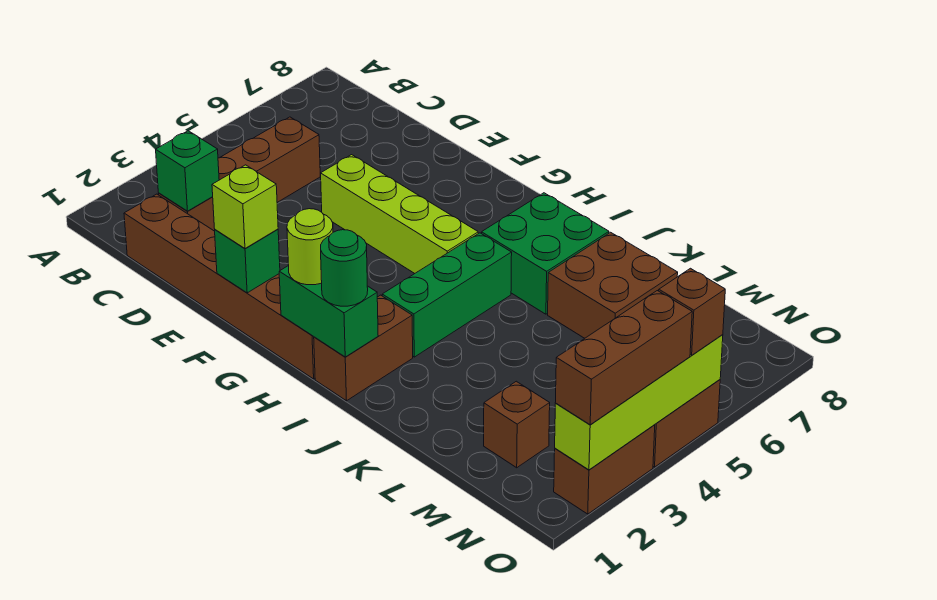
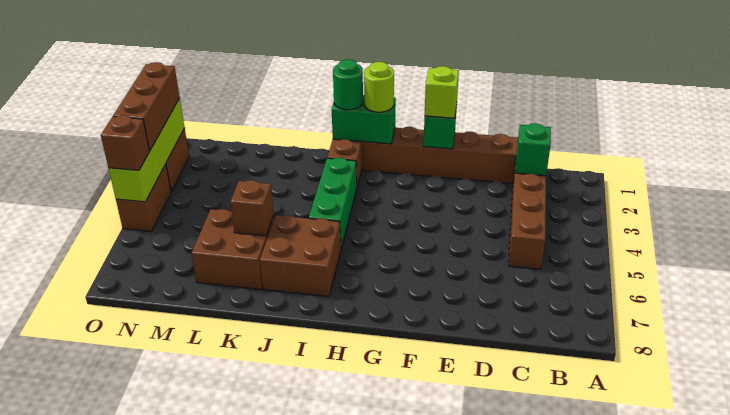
lime 1x4 brick [321,155,478,274] -> none
green 2x2 brick [482,193,609,314] -> brown 2x2 brick [260,215,341,296]
brown 1x1 brick [484,381,550,468] -> brown 1x1 brick moved to [230,180,274,236]

